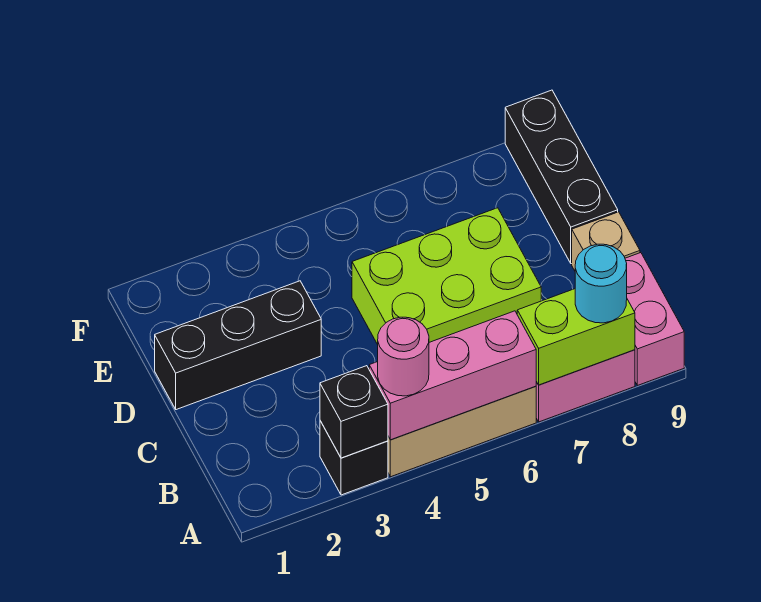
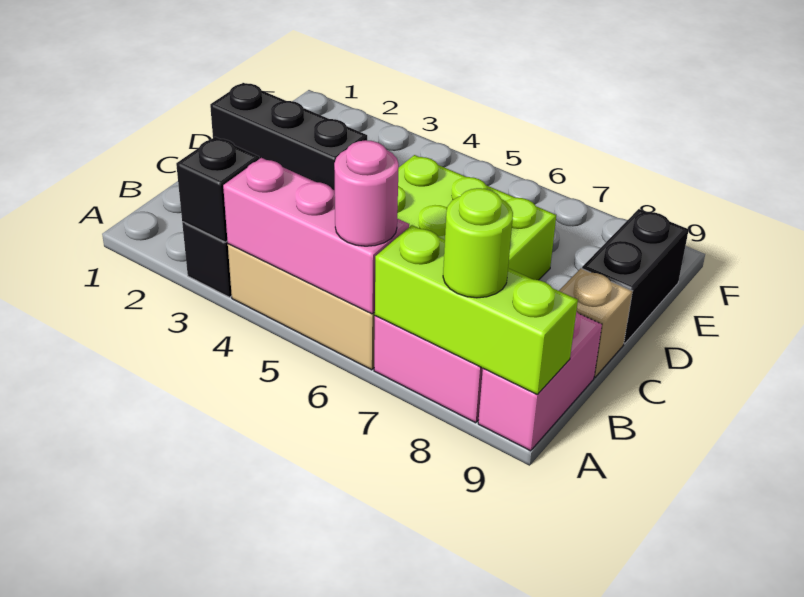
pink 1x1 round brick [378,317,429,396] -> pink 1x1 round brick moved to [334,140,399,246]
lime 1x2 brick [517,289,635,385] -> lime 1x3 brick [375,225,578,395]
cyan 1x1 round brick [575,244,627,323] -> lime 1x1 round brick [443,188,513,298]
black 1x3 brick [505,90,618,264] -> black 1x2 brick [582,209,689,344]

